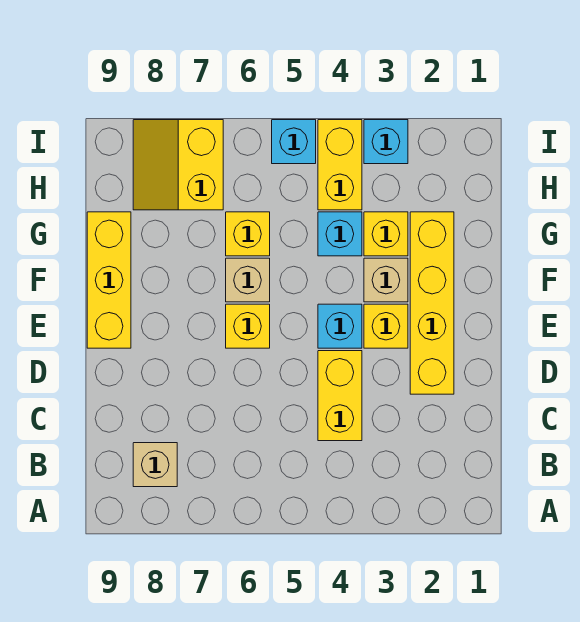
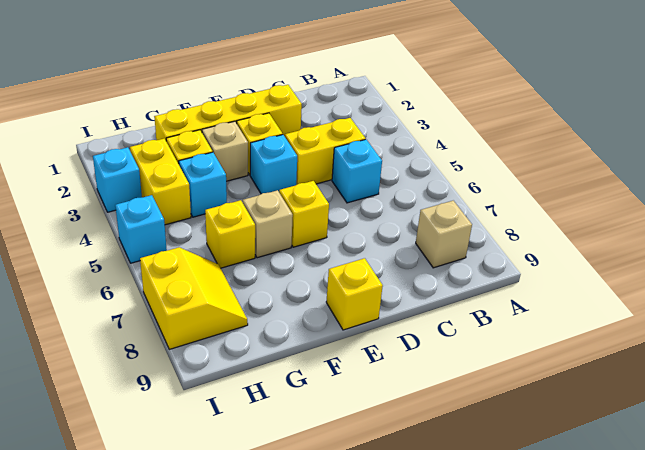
none -> cyan 1x1 brick [332,139,382,203]
yellow 1x3 brick [87,212,131,348] -> yellow 1x1 brick [326,258,383,330]
yellow 1x2 brick [318,120,362,210] -> yellow 1x2 brick turned to [130,139,191,225]
yellow 2x2 slope [133,120,223,210] -> yellow 2x2 slope turned to [140,247,248,349]

